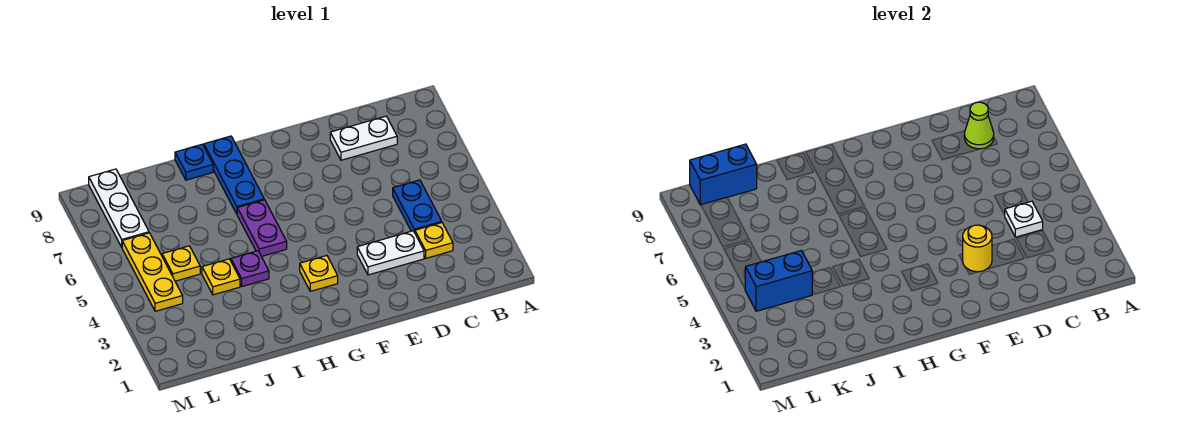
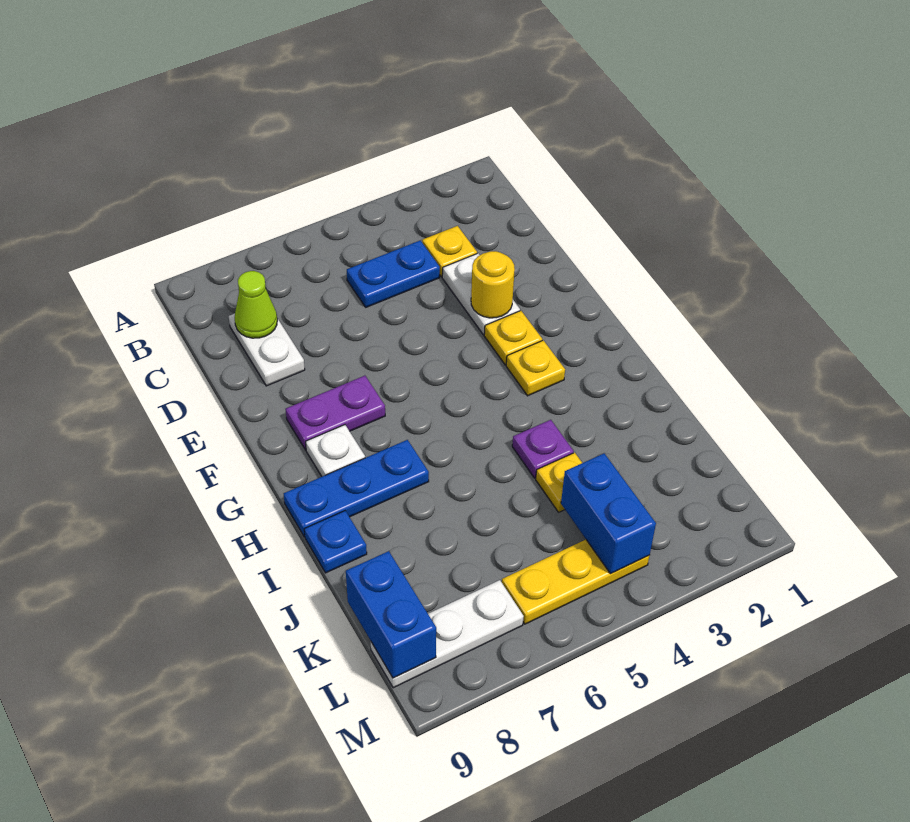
white 1x1 plate [1005,201,1043,237] -> white 1x1 plate moved to [306,425,365,476]
purple 1x2 plate [237,200,287,256] -> purple 1x2 plate moved to [286,376,385,450]
yellow 1x1 plate [162,246,200,281] -> yellow 1x1 plate moved to [484,311,542,365]

